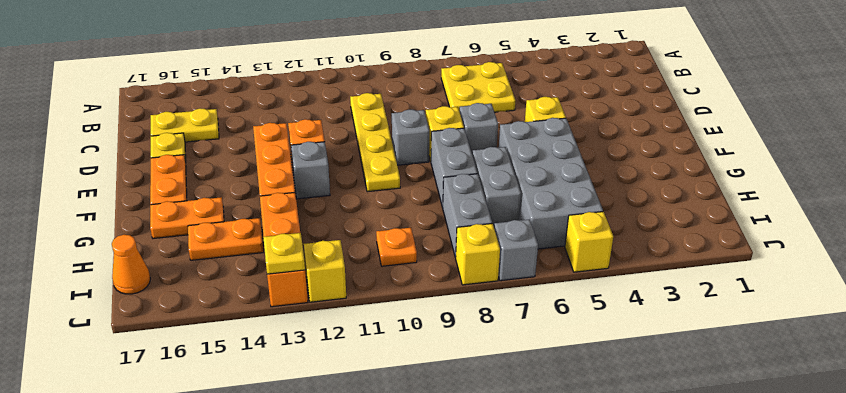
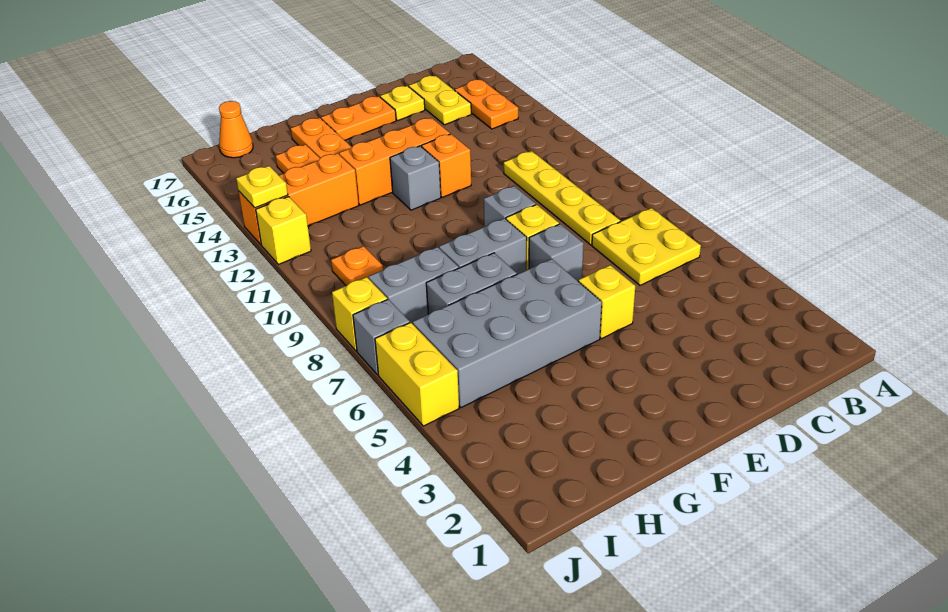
none -> orange 1x2 plate [455,80,518,129]
yellow 1x4 plate [350,93,400,192] -> yellow 1x4 plate turned to [504,151,620,245]
yellow 1x1 brick [565,212,613,272] -> yellow 1x2 brick [375,322,459,426]

